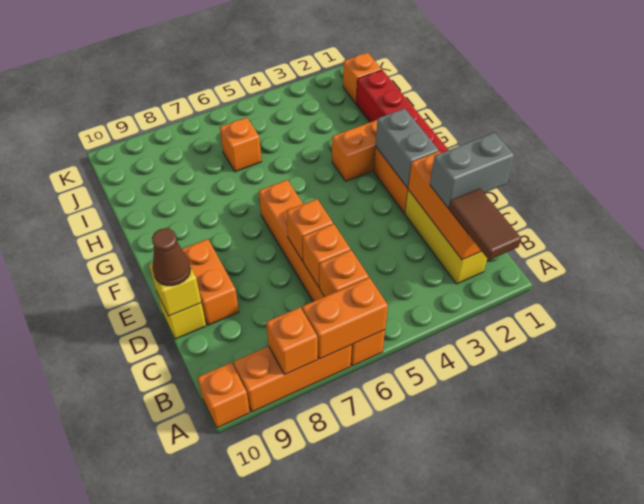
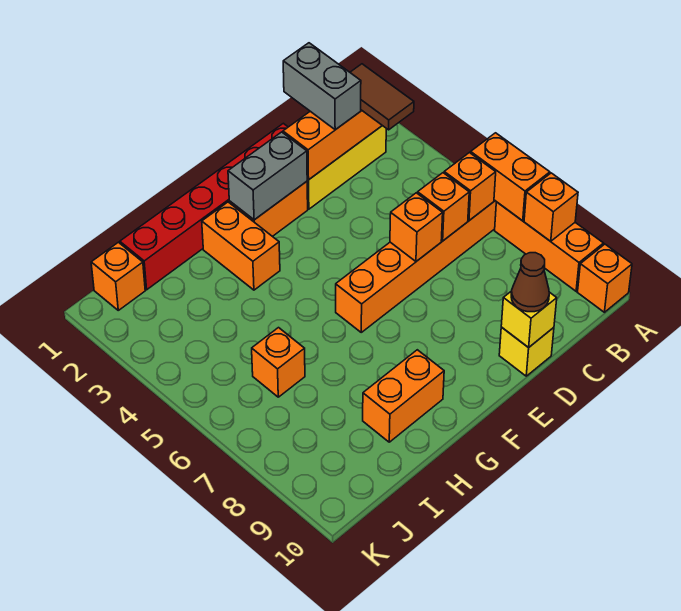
brown 1x2 tile [449,188,521,260] -> brown 1x2 tile turned to [350,64,414,130]
orange 1x2 brick [182,239,239,325] -> orange 1x2 brick moved to [363,350,444,442]

